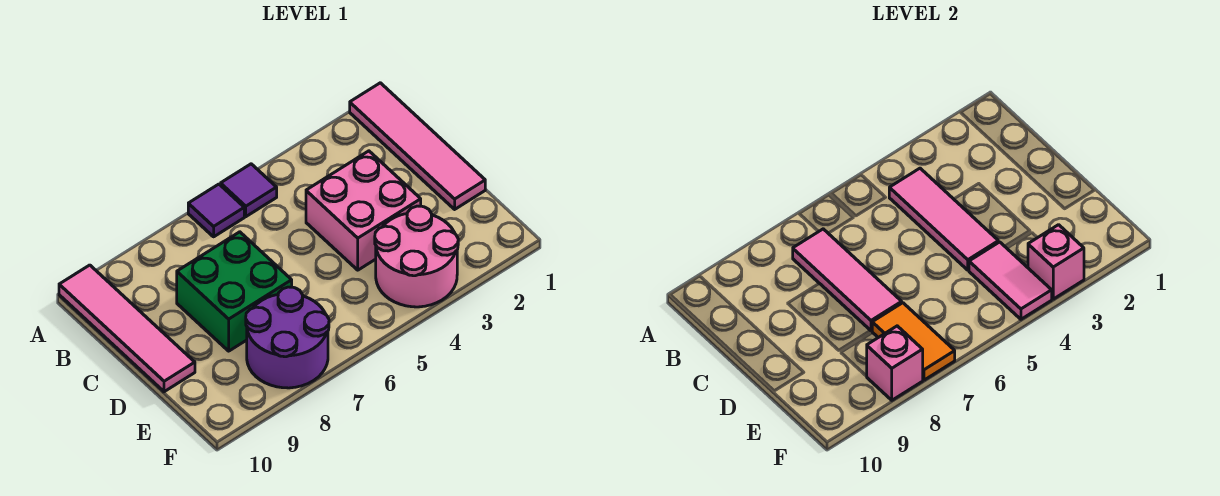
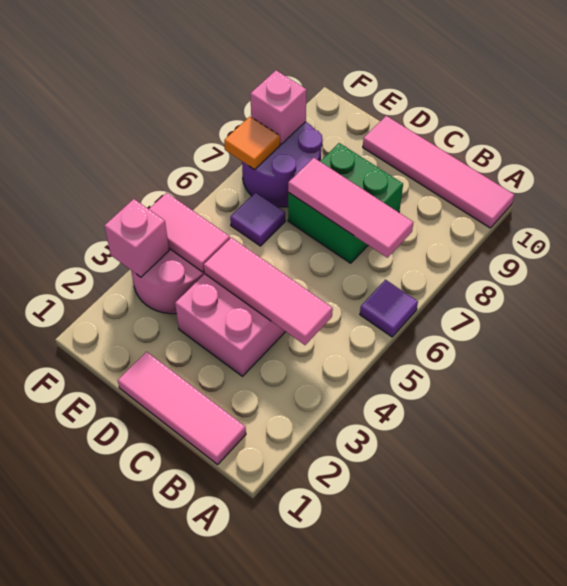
pink 1x4 tile [350,83,485,209] -> pink 1x3 tile [118,352,246,464]
purple 1x1 tile [221,164,277,217] -> purple 1x1 tile moved to [230,192,285,246]
orange 1x2 tile [872,303,955,380] -> orange 1x1 tile [224,117,280,170]

